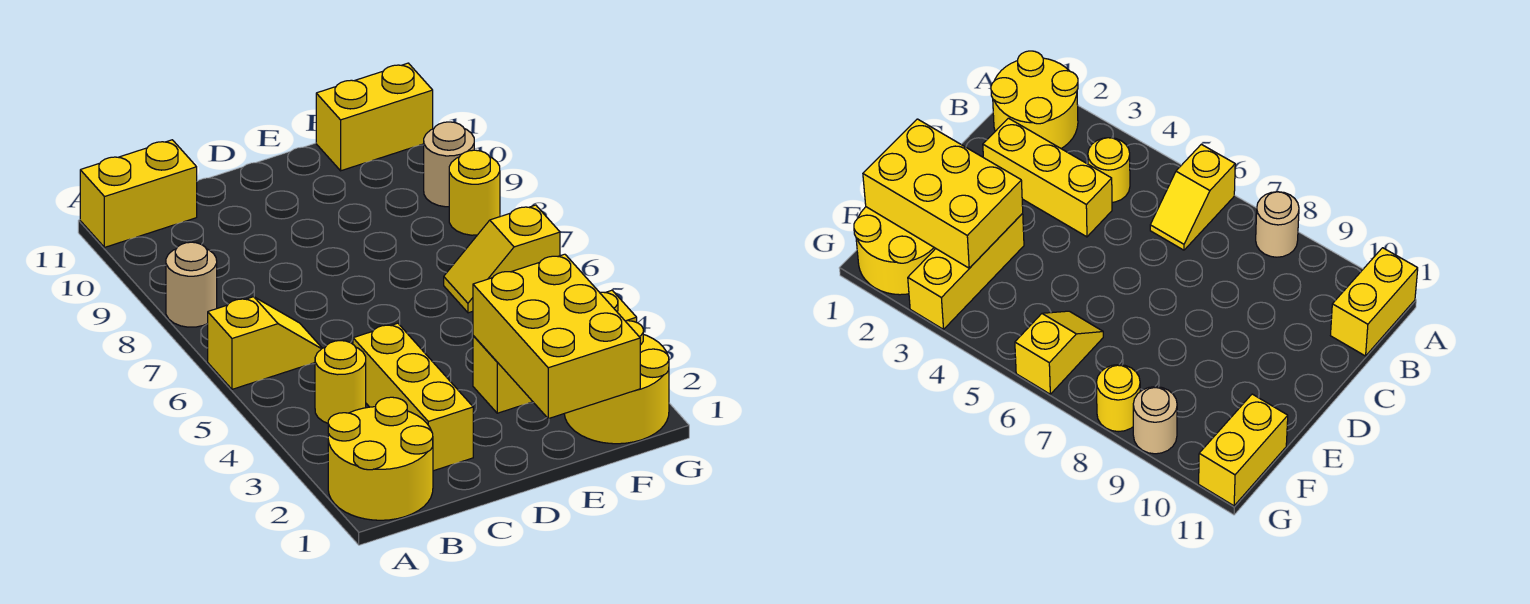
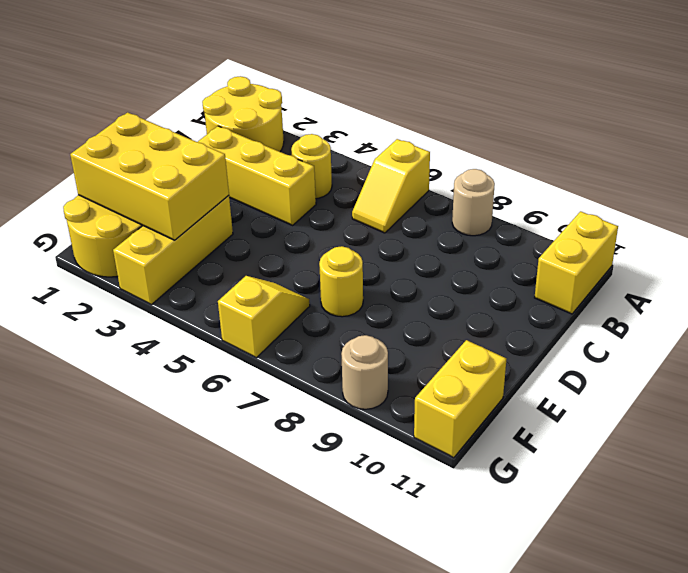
yellow 1x1 round brick [449,150,500,235] -> yellow 1x1 round brick moved to [319,246,363,317]

